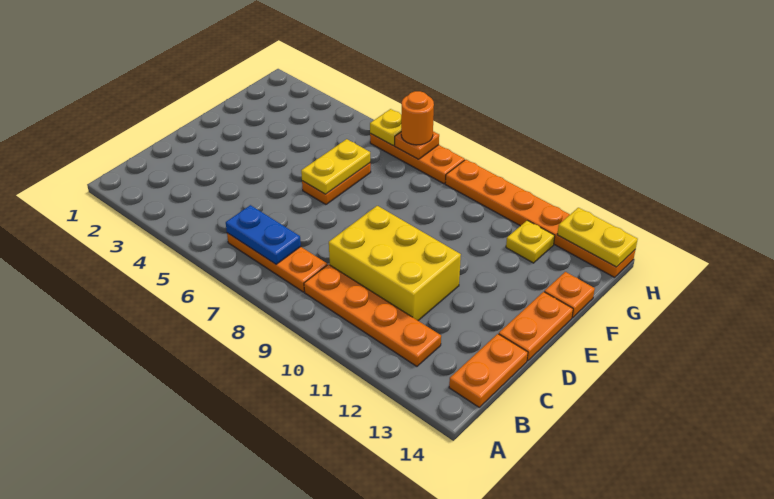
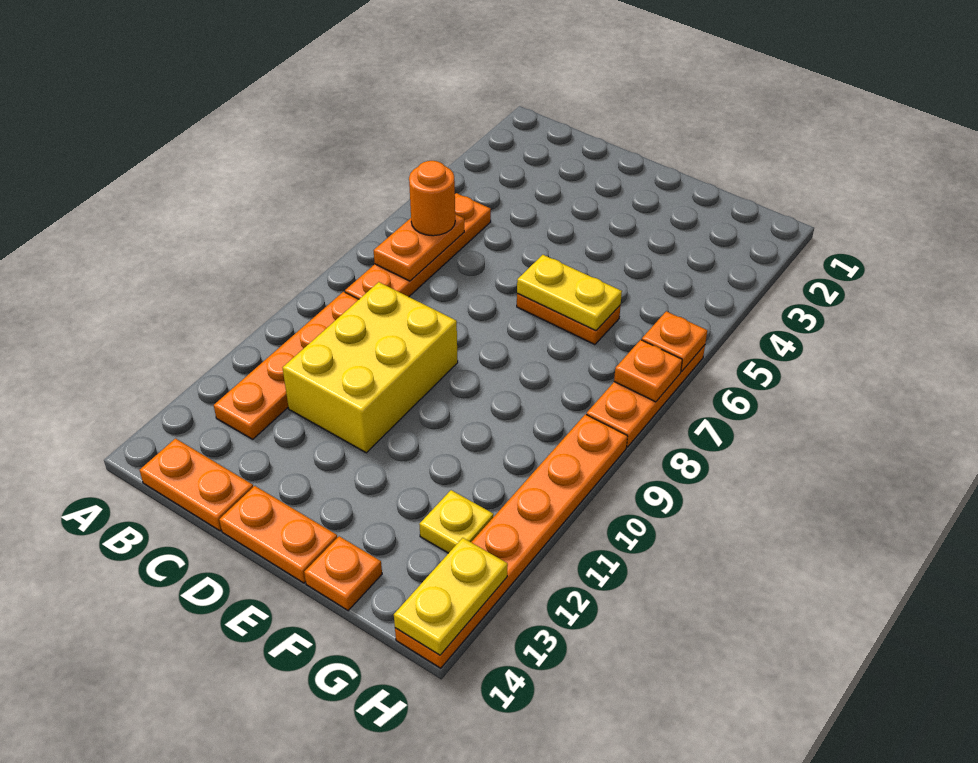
orange 1x3 plate [227,233,327,292] -> orange 1x4 plate [345,193,491,299]
blue 1x2 plate [226,205,301,264] -> orange 1x2 plate [374,214,464,281]
yellow 1x1 plate [370,109,401,146] -> orange 1x1 plate [642,311,707,371]
orange 1x1 round brick [401,91,434,145] -> orange 1x1 round brick moved to [409,161,455,236]

